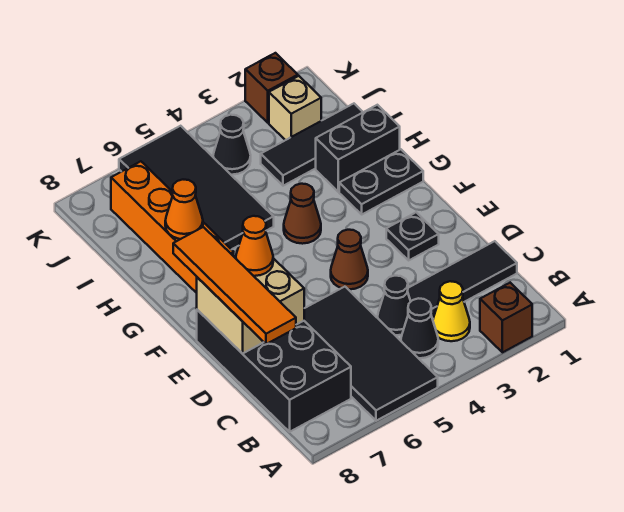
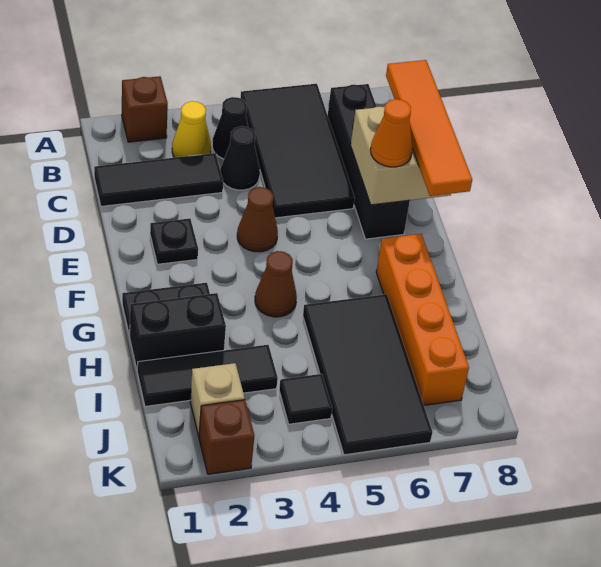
black 2x4 brick [197,310,351,432] -> black 1x4 brick [328,84,410,239]
orange 1x1 cone [165,180,203,239] -> none
black 1x1 cone [213,115,251,175] -> black 1x1 tile [279,374,332,424]

